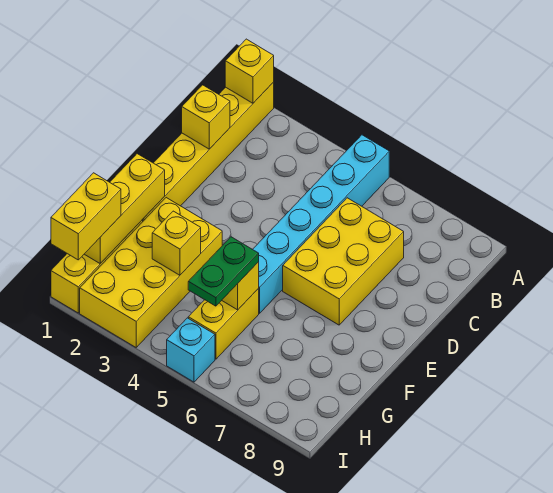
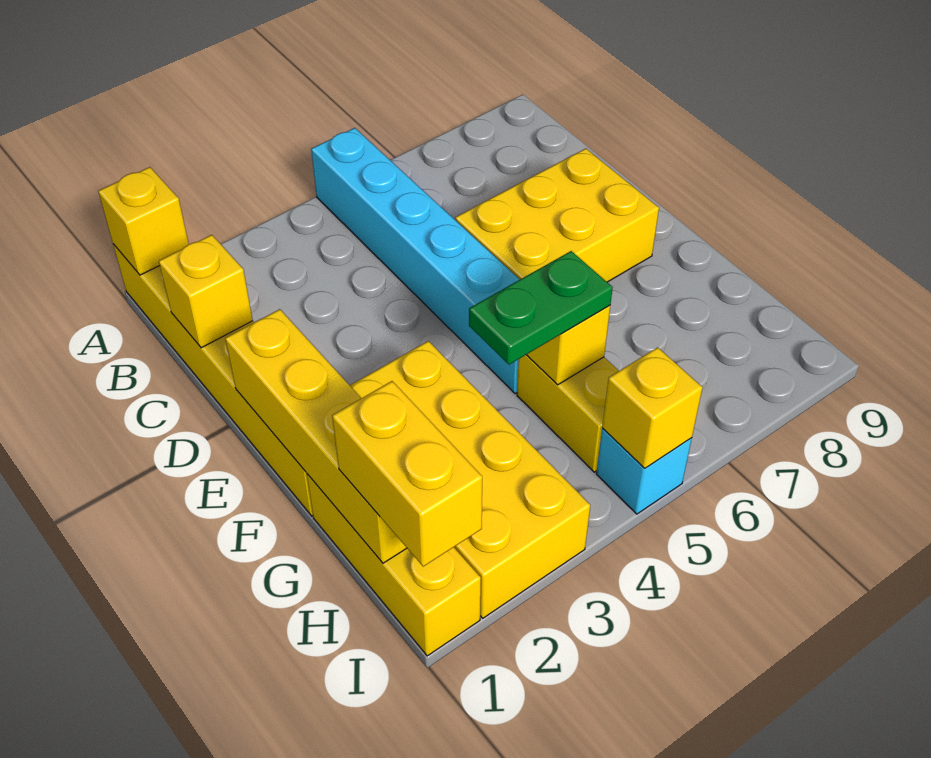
yellow 2x3 brick [283,198,404,325] -> yellow 2x3 brick turned to [455,149,659,282]
yellow 1x3 brick [85,154,165,264] -> yellow 1x4 brick [225,309,407,563]
yellow 1x1 brick [152,211,201,275] -> yellow 1x1 brick moved to [602,347,703,468]
green 1x2 plate [188,237,259,306] -> green 1x2 plate turned to [469,251,613,365]

